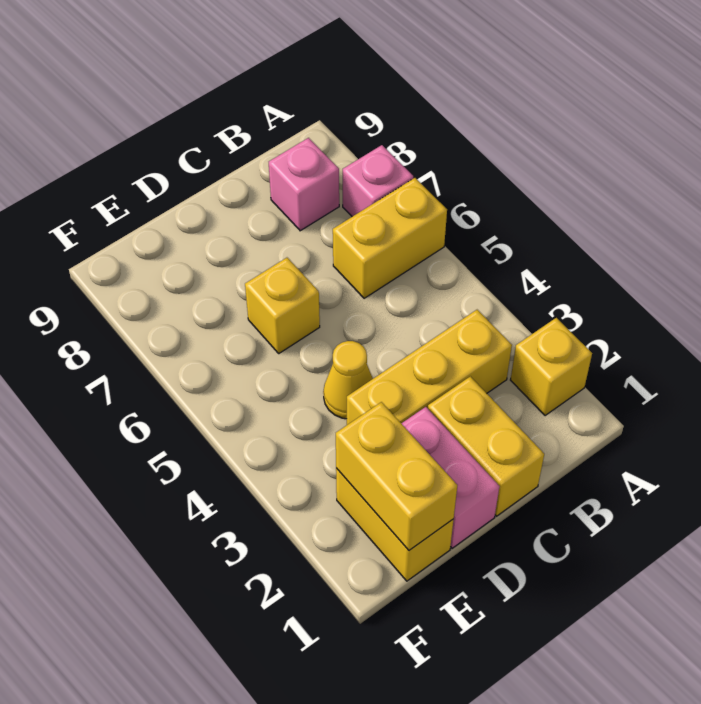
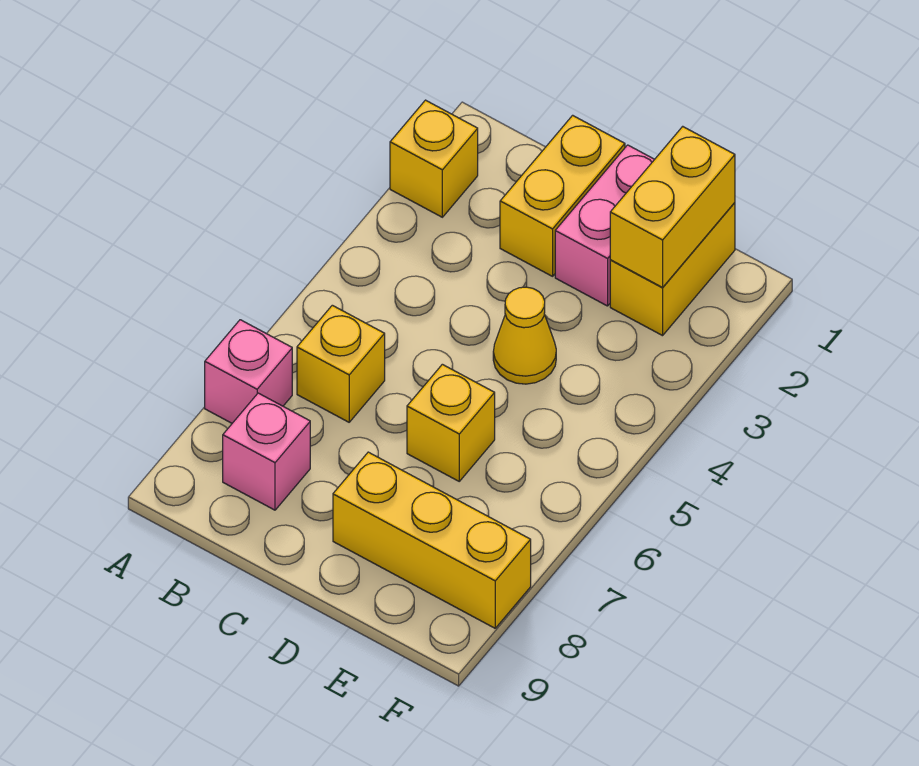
yellow 1x2 brick [333,178,447,298] -> yellow 1x1 brick [297,305,385,422]
yellow 1x3 brick [347,310,512,425] -> yellow 1x3 brick moved to [333,452,531,628]

